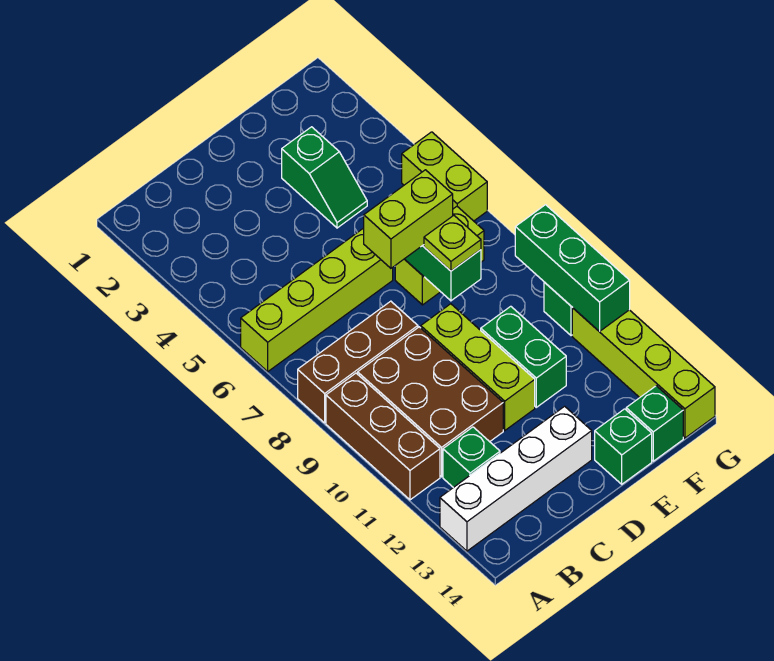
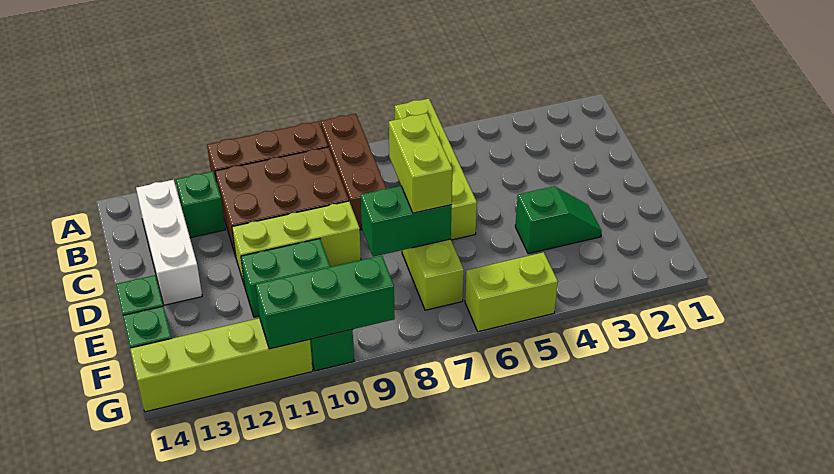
white 1x4 brick [440,406,592,551] -> white 1x3 brick [136,180,202,305]
green 1x2 slope [282,127,367,228] -> green 1x2 slope turned to [515,186,602,254]
lime 1x1 plate [424,215,481,271] -> none

